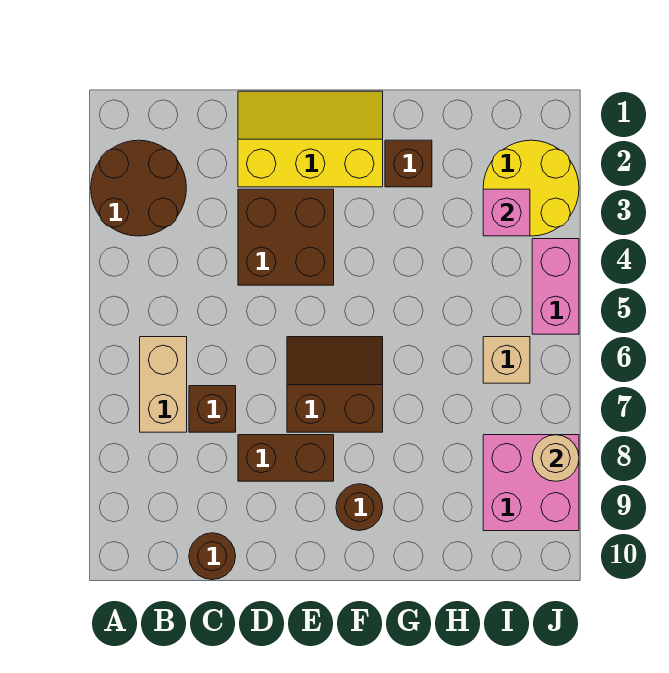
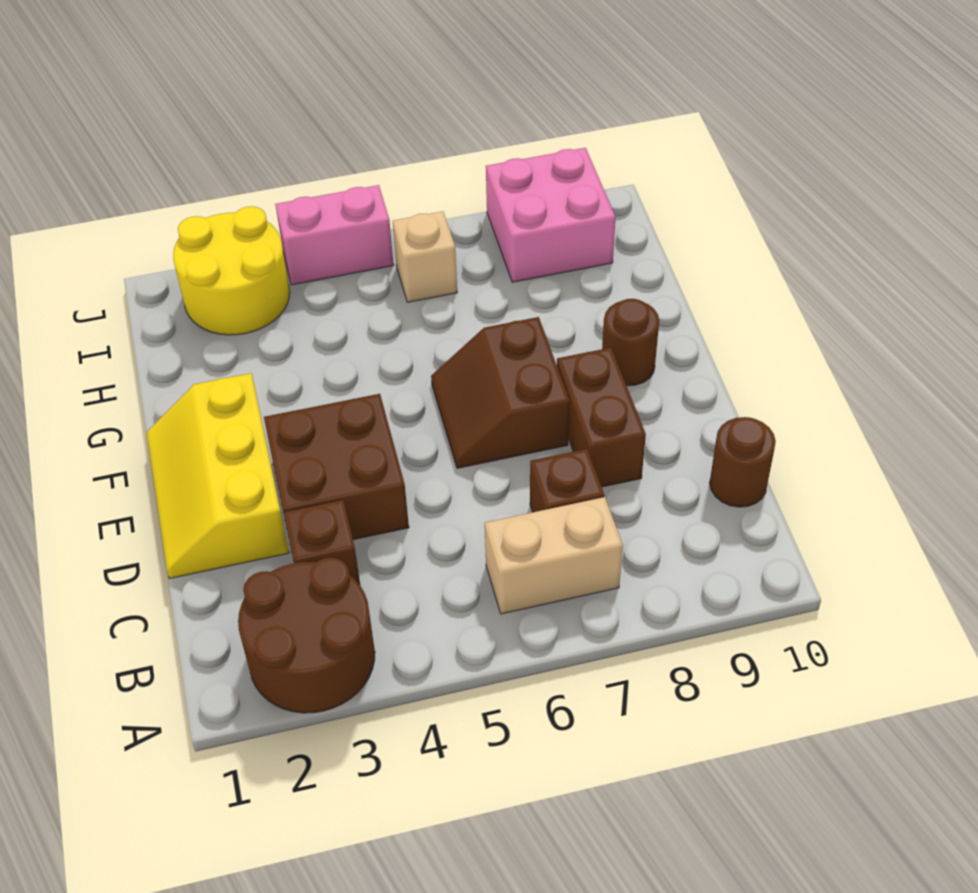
brown 1x1 brick [385,140,432,187] -> brown 1x1 brick moved to [284,500,360,585]
pink 1x1 brick [483,189,530,236] -> none
tan 1x1 round brick [532,435,579,481] -> none

